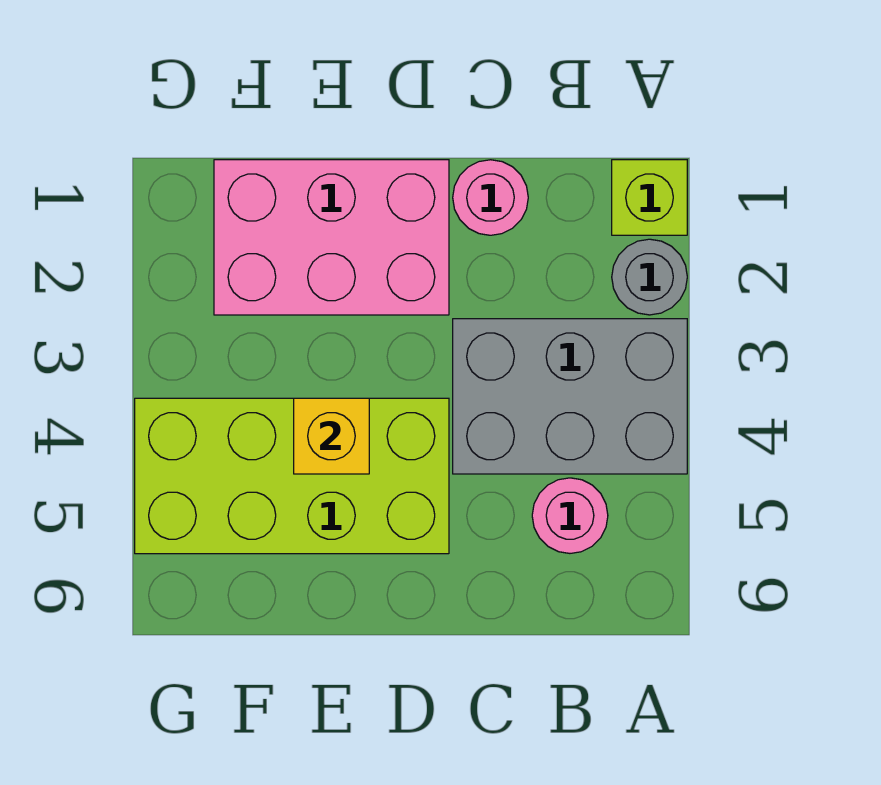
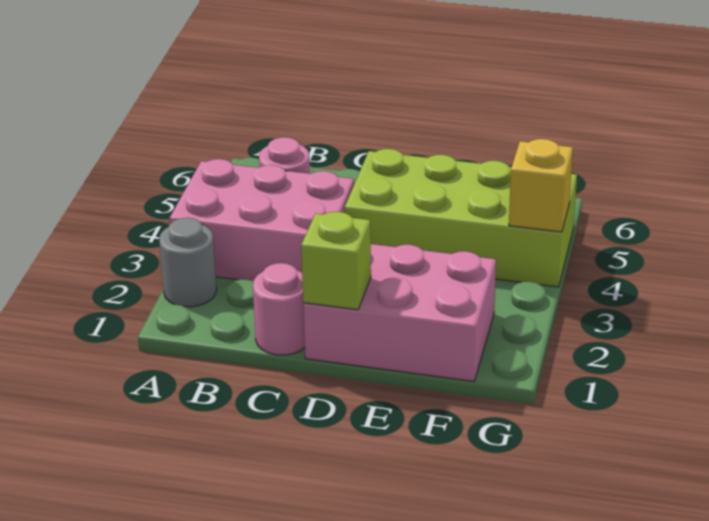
lime 1x1 brick [612,160,687,235] -> lime 1x1 brick moved to [301,212,371,310]
grey 2x3 brick [453,319,687,474] -> pink 2x3 brick [170,159,354,281]
yellow 1x1 brick [294,398,369,474] -> yellow 1x1 brick moved to [509,139,573,232]

